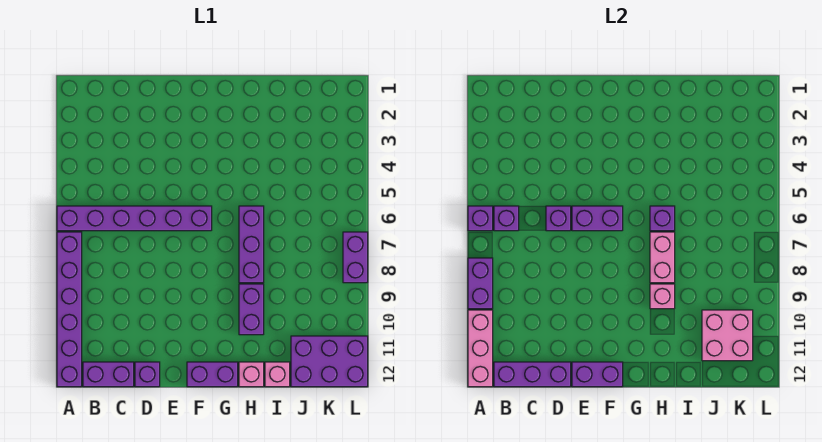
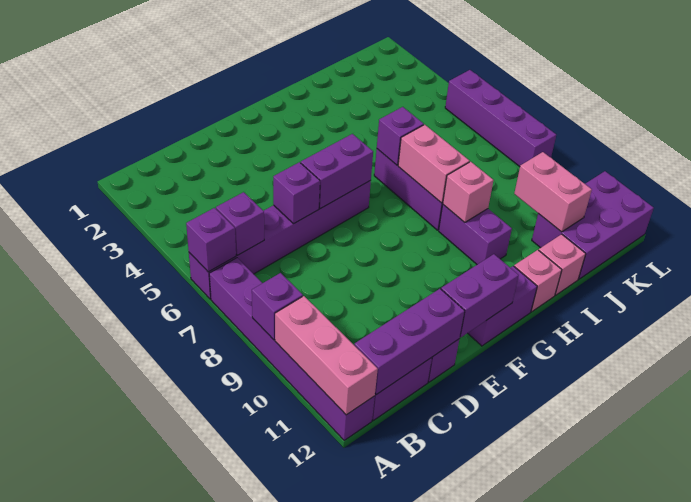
purple 1x2 brick [468,258,493,309] -> purple 1x1 brick [252,273,303,340]
pink 2x2 brick [702,310,753,361] -> pink 1x2 brick [514,152,592,232]
purple 1x2 brick [343,232,368,283] -> purple 1x4 brick [445,70,556,167]

